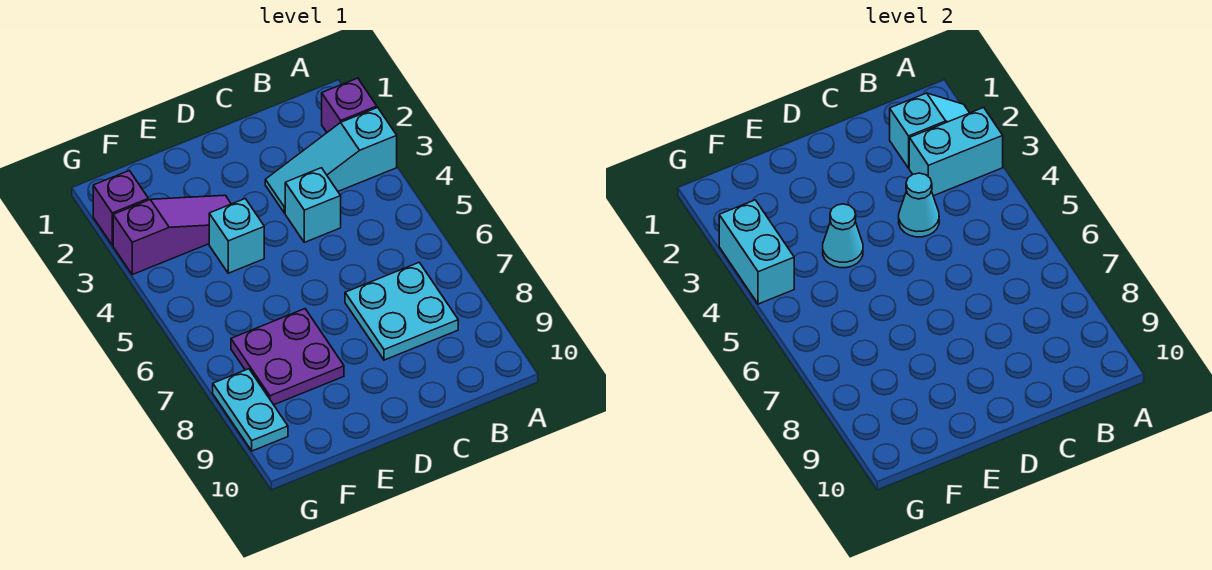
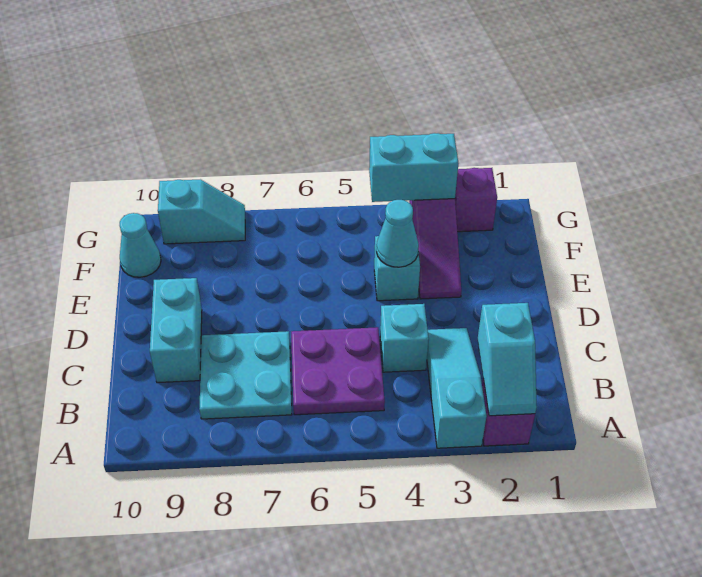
cyan 1x2 brick [909,108,1003,196] -> cyan 1x2 brick moved to [150,278,202,383]
cyan 1x1 cone [899,173,939,237] -> cyan 1x1 cone moved to [120,213,161,277]
purple 2x2 plate [231,309,344,405] -> purple 2x2 plate moved to [291,327,385,415]
cyan 1x2 plate [213,369,288,451] -> cyan 1x2 slope [158,180,245,244]

